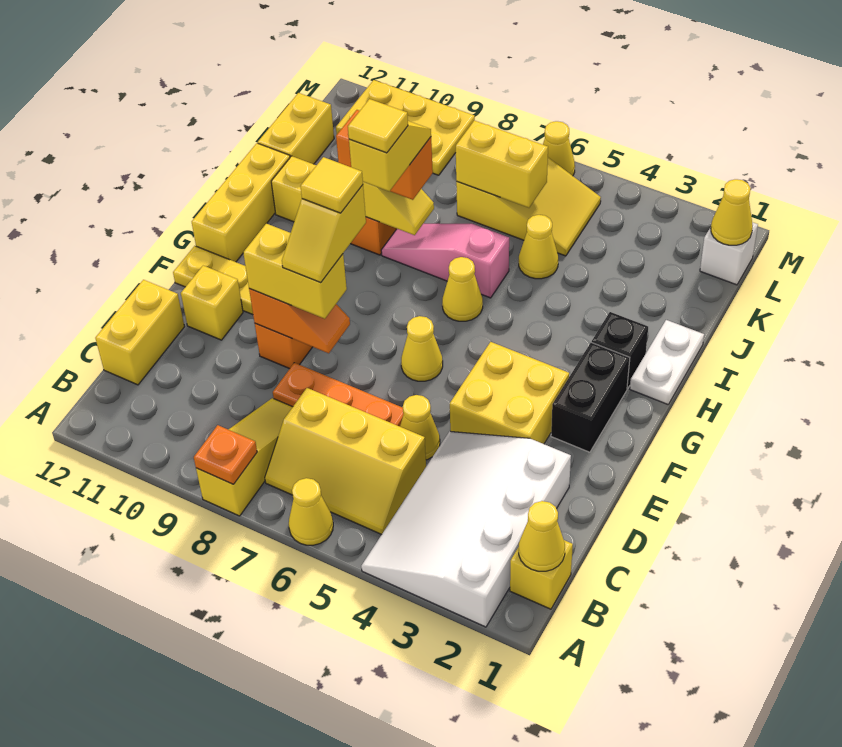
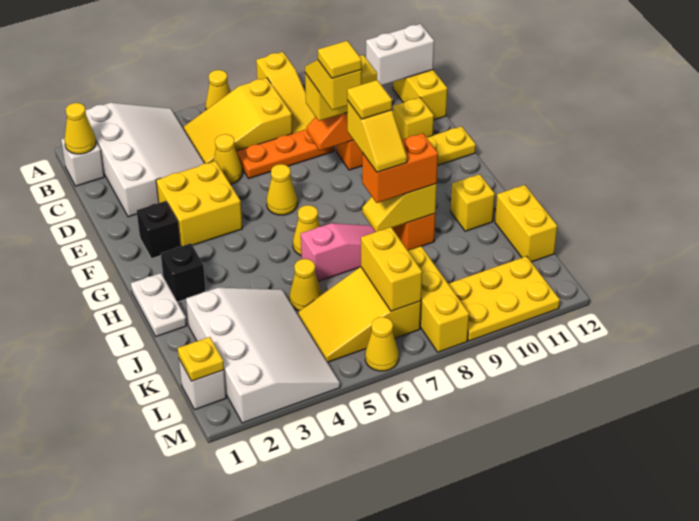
orange 1x1 plate [194,425,257,484] -> none
yellow 1x1 brick [510,540,573,609] -> white 1x1 brick [61,138,104,186]
yellow 2x3 slope [265,388,426,535] -> yellow 2x3 slope turned to [184,78,292,164]
none -> white 1x2 brick [366,24,434,85]
black 1x2 brick [551,342,630,452] -> black 1x1 brick [137,201,181,259]
yellow 1x3 brick [192,143,290,262] -> yellow 1x3 brick moved to [408,246,469,352]
none -> white 3x4 slope [186,288,340,423]
yellow 1x2 brick [456,121,548,208] -> yellow 1x2 brick turned to [361,227,422,311]
yellow 1x1 cone [711,179,753,245] -> yellow 1x1 plate [178,337,224,381]

